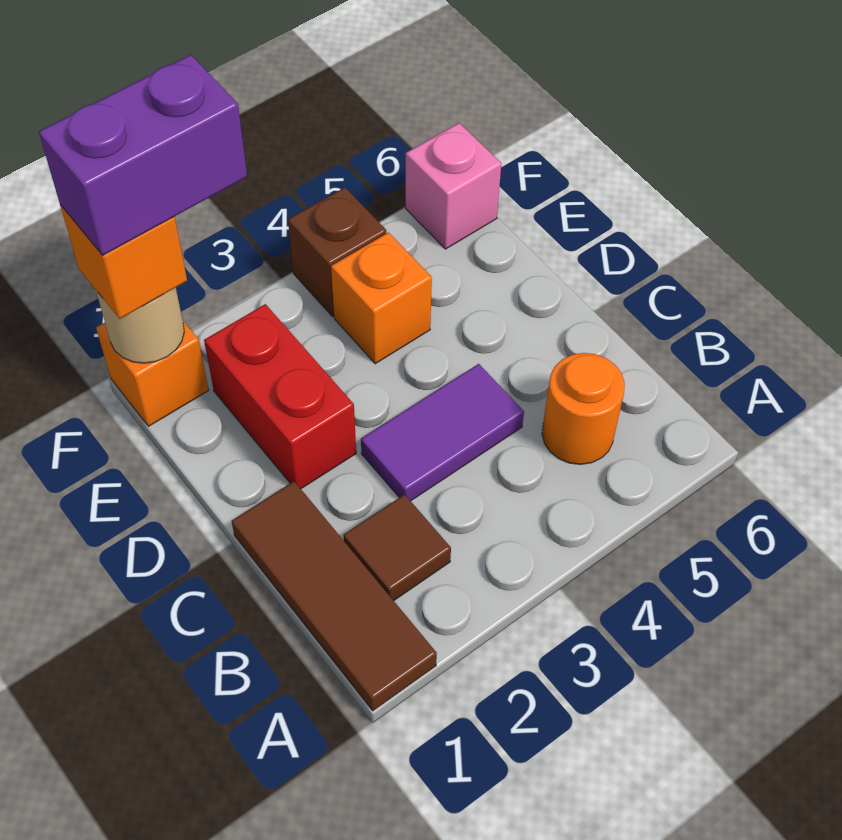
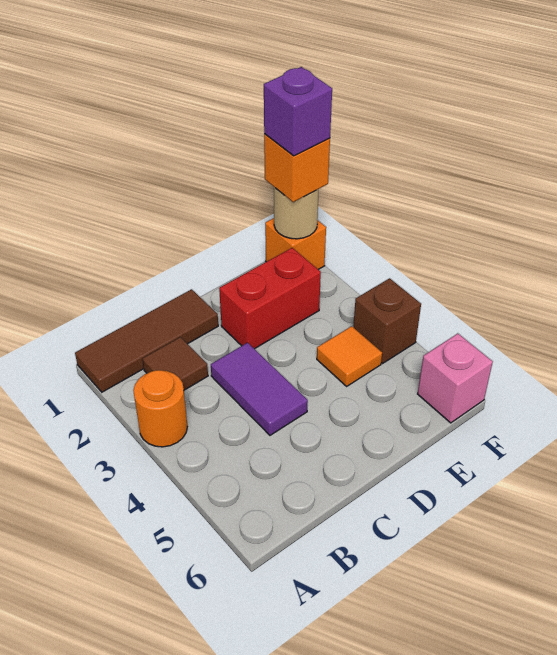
orange 1x1 round brick [542,353,625,464] -> orange 1x1 round brick moved to [133,370,187,447]
orange 1x1 brick [331,232,432,364] -> orange 1x1 tile [317,326,382,386]
purple 1x2 brick [39,55,247,255] -> purple 1x1 brick [264,67,332,156]

